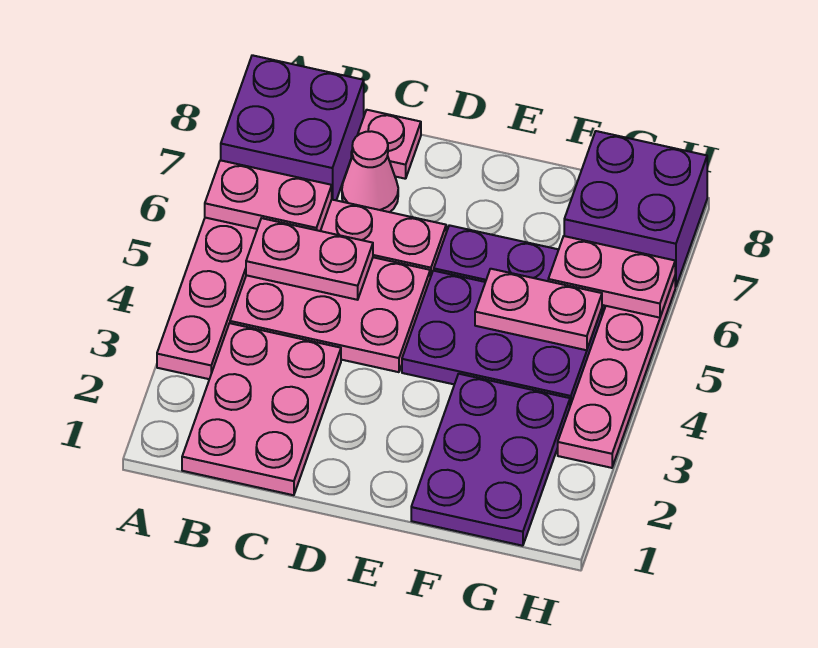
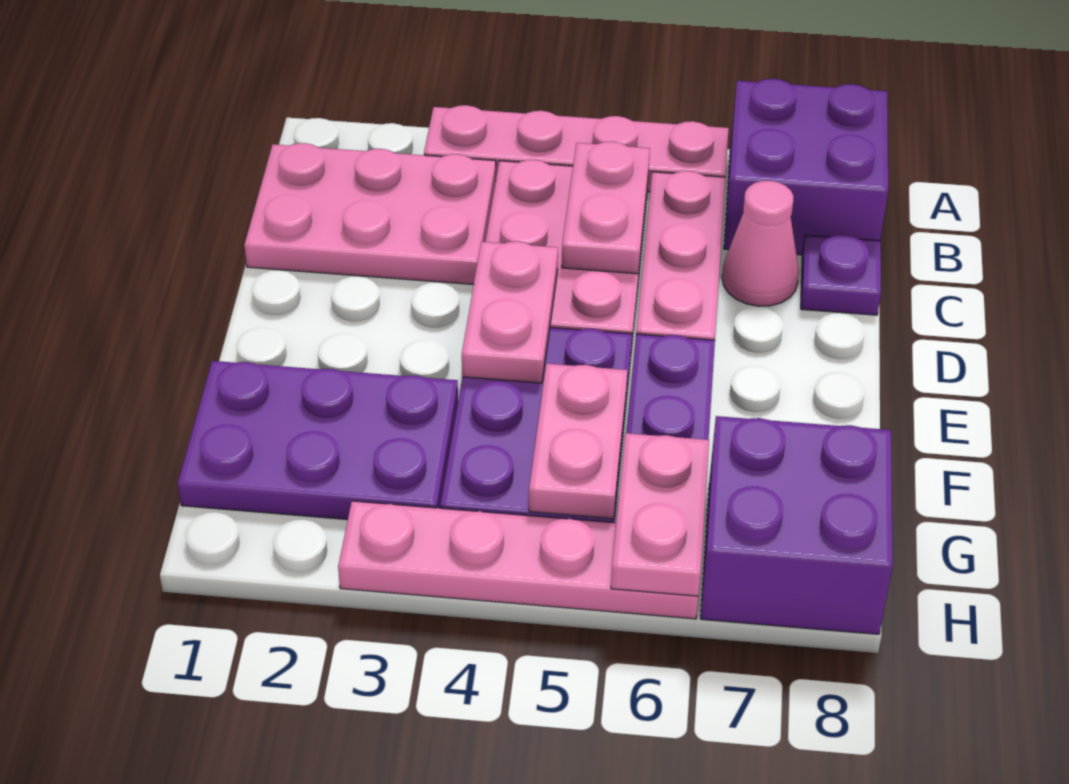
pink 1x2 plate [205,160,332,231] -> pink 1x2 plate moved to [462,241,558,383]
pink 1x1 plate [351,110,421,179] -> purple 1x1 plate [801,235,881,315]

